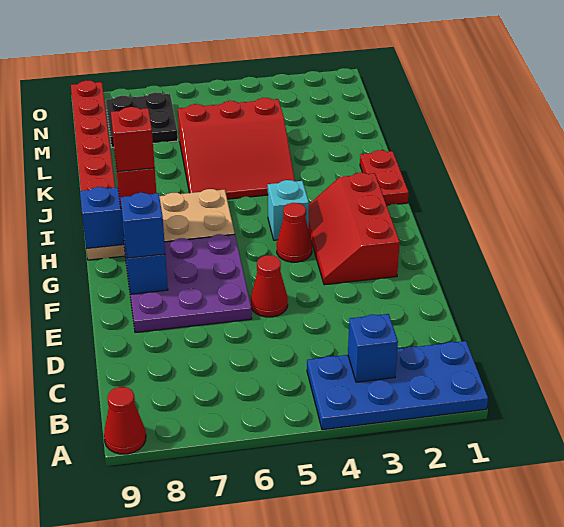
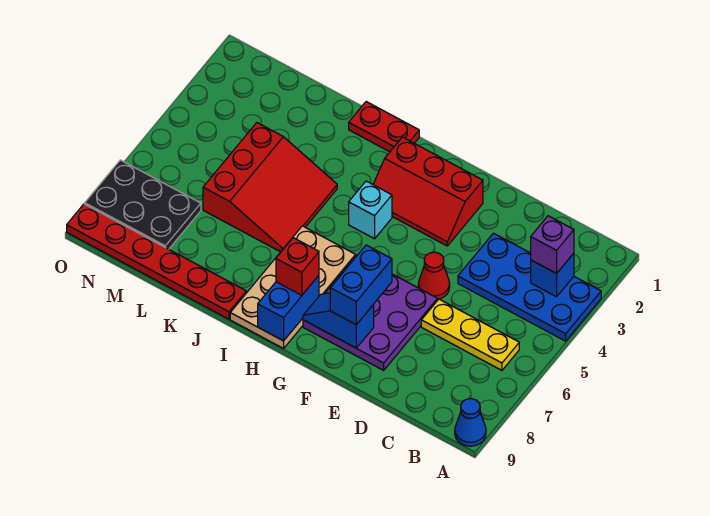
blue 2x4 plate [307,341,488,430] -> blue 2x4 plate turned to [458,233,601,341]
red 1x1 cone [104,387,146,454] -> blue 1x1 cone [455,399,486,446]
none -> purple 1x1 brick [531,216,574,274]
none -> yellow 1x3 plate [421,299,519,370]
blue 1x1 brick [121,193,165,258] -> blue 1x2 brick [330,245,392,325]
red 1x1 cone [277,203,312,262] -> none
red 1x1 brick [111,107,155,172] -> none
black 2x2 plate [106,93,178,147] -> black 2x3 plate [85,160,201,249]

